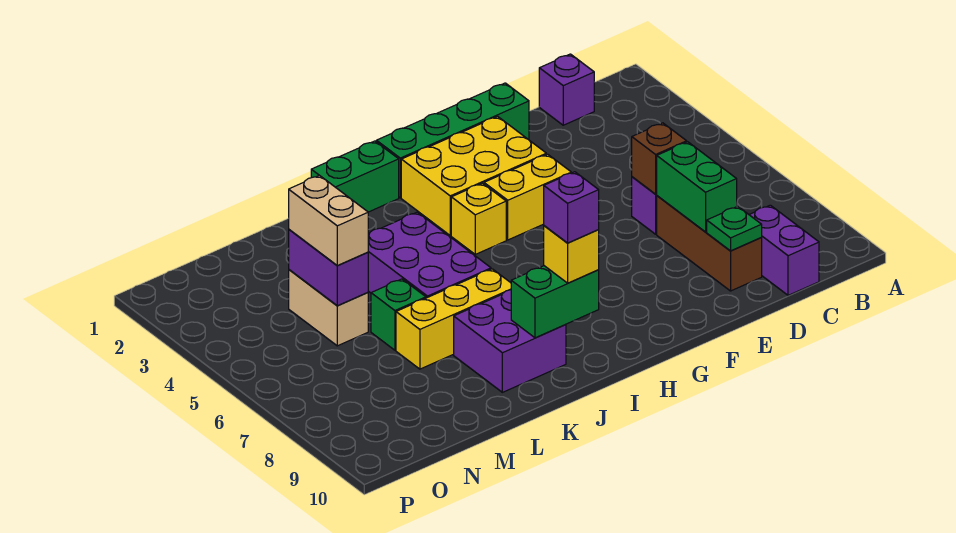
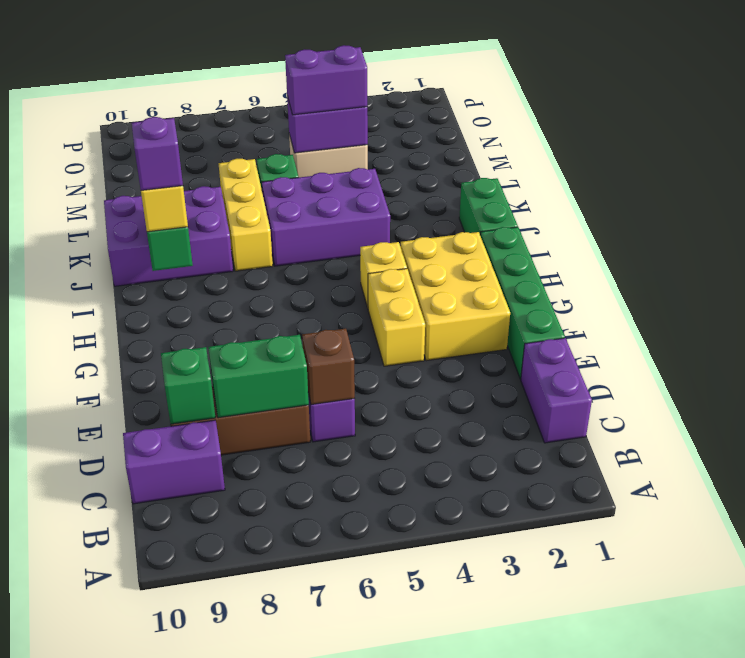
purple 1x1 brick [539,54,594,125] -> purple 1x2 brick [521,338,592,443]
green 1x1 plate [707,206,762,251] -> green 1x1 brick [161,347,215,424]
purple 2x2 brick [454,290,566,392] -> purple 2x3 brick [104,186,233,286]
tan 1x2 brick [289,175,368,265] -> purple 1x2 brick [285,45,367,115]

